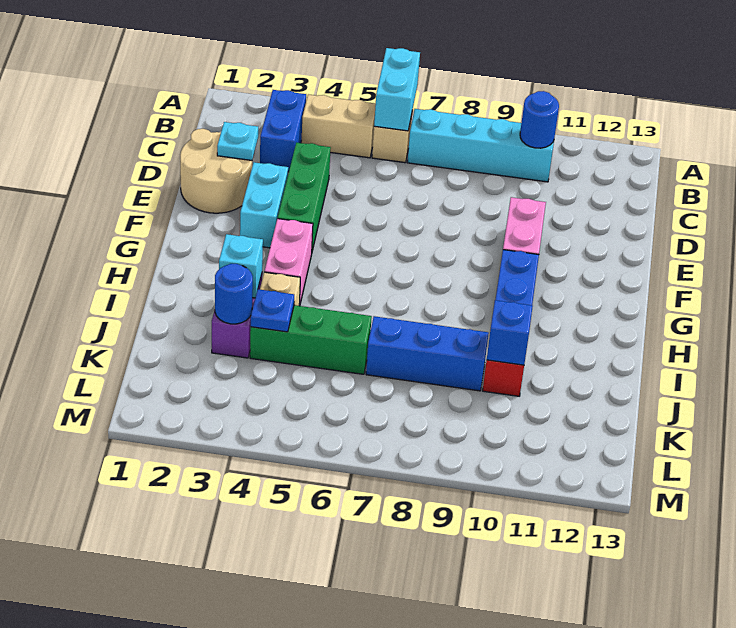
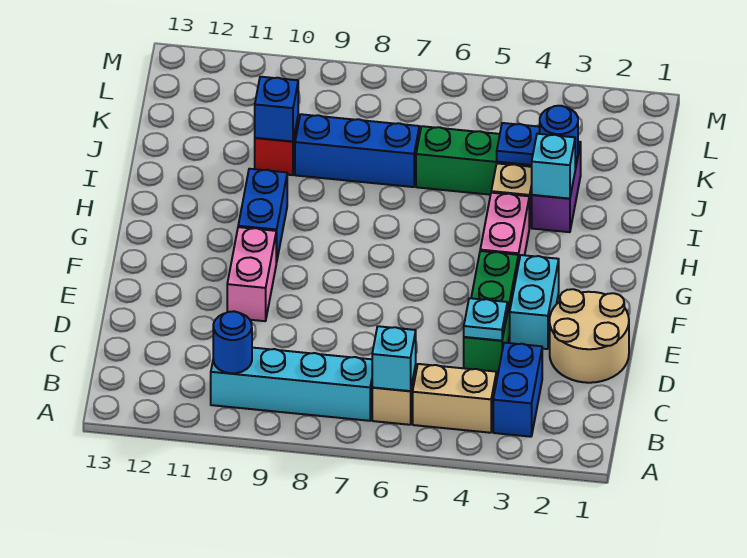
cyan 1x2 brick [374,48,420,131] -> cyan 1x1 brick [372,326,416,391]
cyan 1x1 plate [217,122,258,160] -> cyan 1x1 plate moved to [464,298,507,341]

